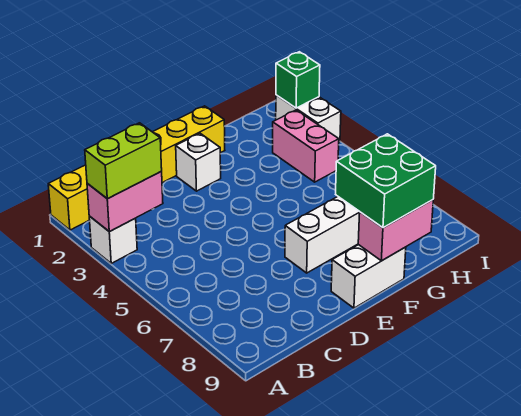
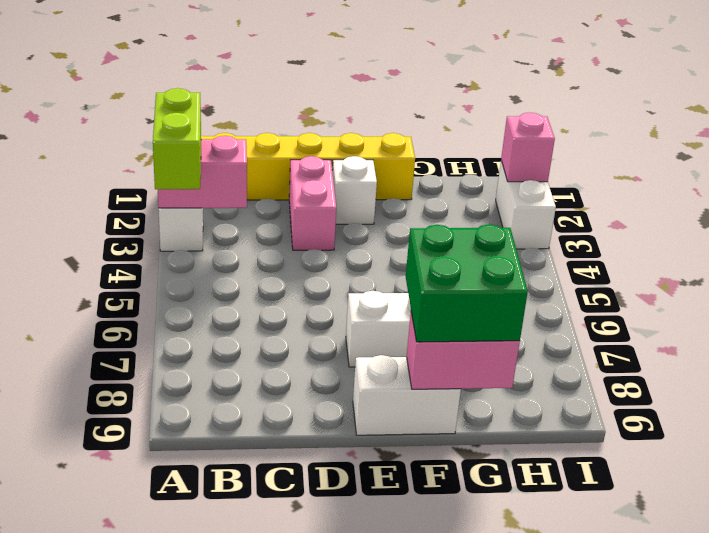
lime 1x2 brick [85,123,162,199] -> lime 1x2 brick turned to [153,88,201,189]
pink 1x2 brick [273,110,339,182] -> pink 1x2 brick moved to [289,156,336,250]
green 1x1 brick [276,52,320,108] -> pink 1x1 brick [501,113,555,182]

